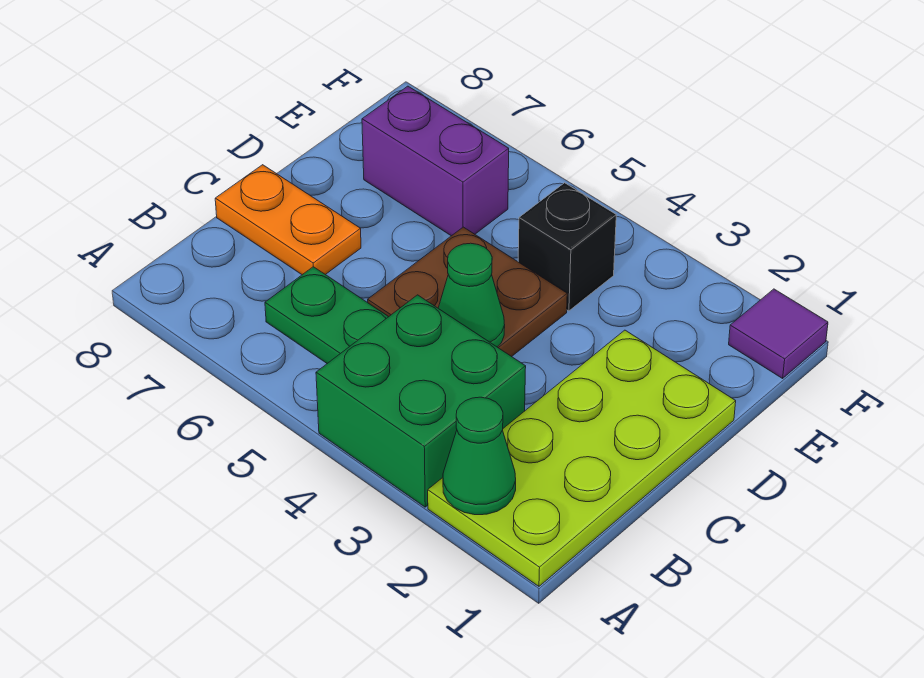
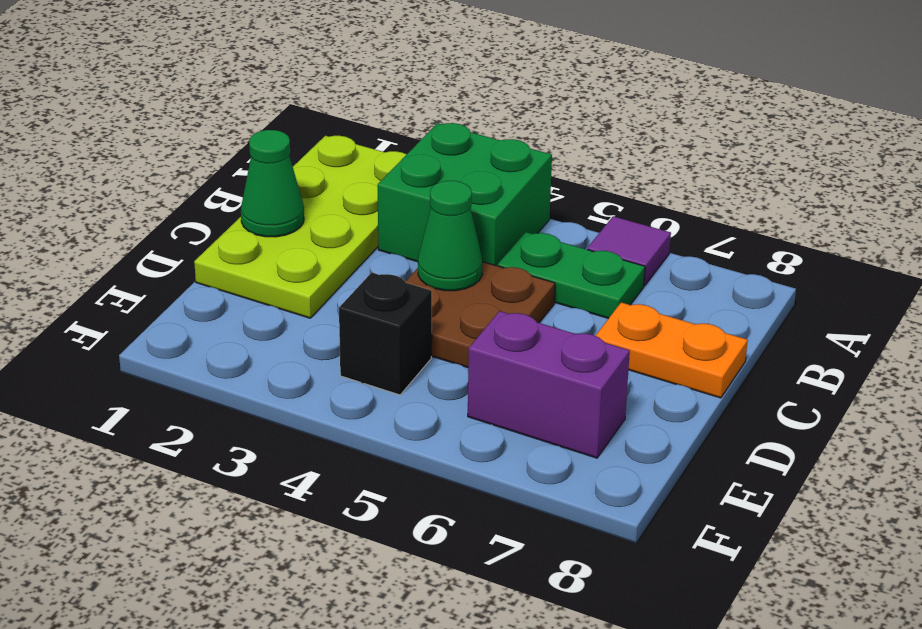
green 1x1 cone [443,397,516,515] -> green 1x1 cone moved to [241,130,304,237]
purple 1x1 tile [729,289,828,378] -> purple 1x1 tile moved to [587,216,671,286]

